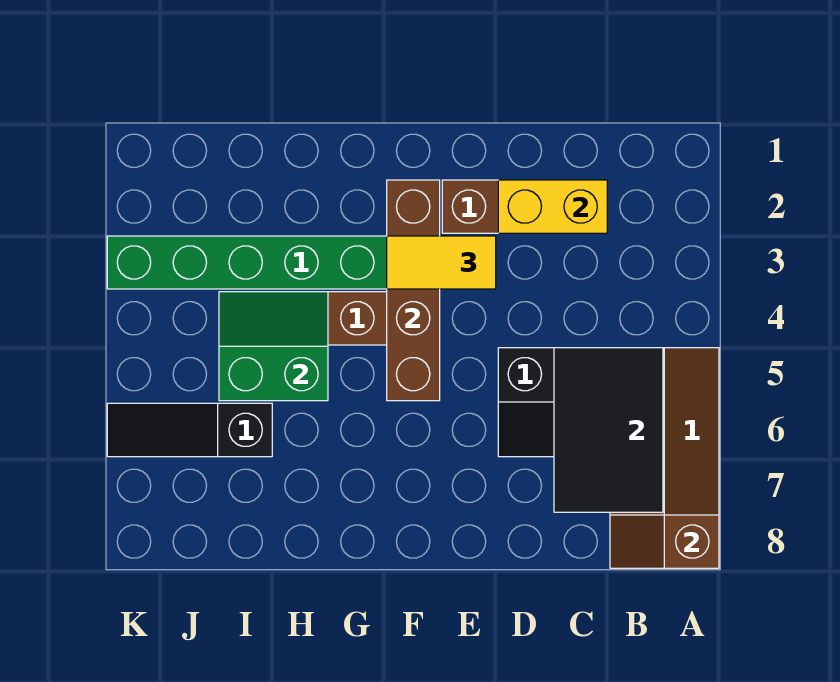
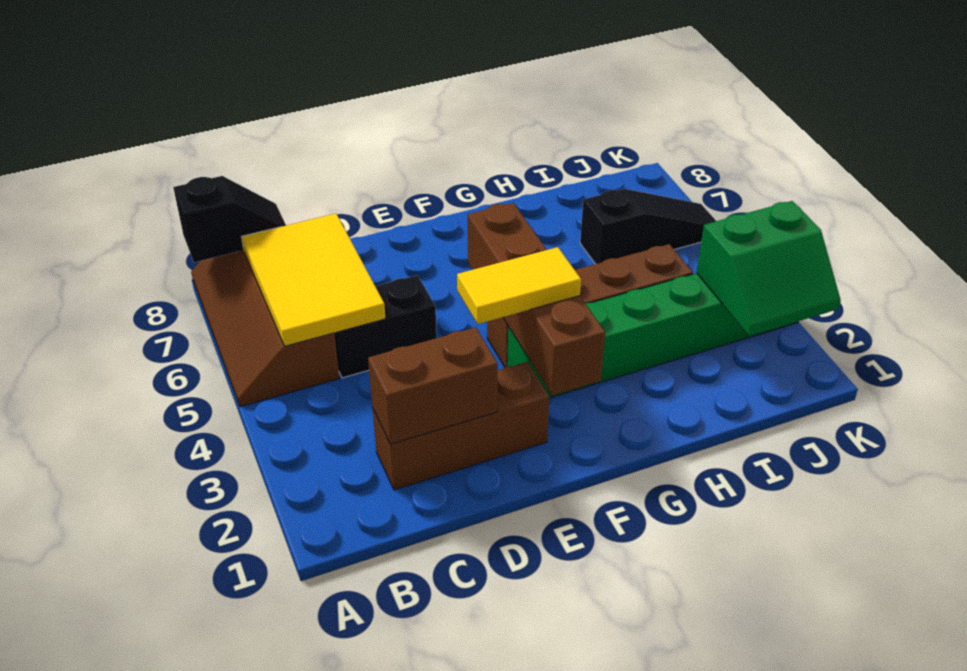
brown 1x2 slope [610,515,719,568] -> black 1x2 slope [173,176,286,262]
black 2x3 tile [554,348,663,512] -> yellow 2x3 tile [242,214,386,346]
yellow 1x2 brick [498,180,607,233] -> brown 1x2 brick [368,327,498,444]
green 2x2 slope [219,292,328,401] -> green 2x2 slope moved to [697,201,841,336]

